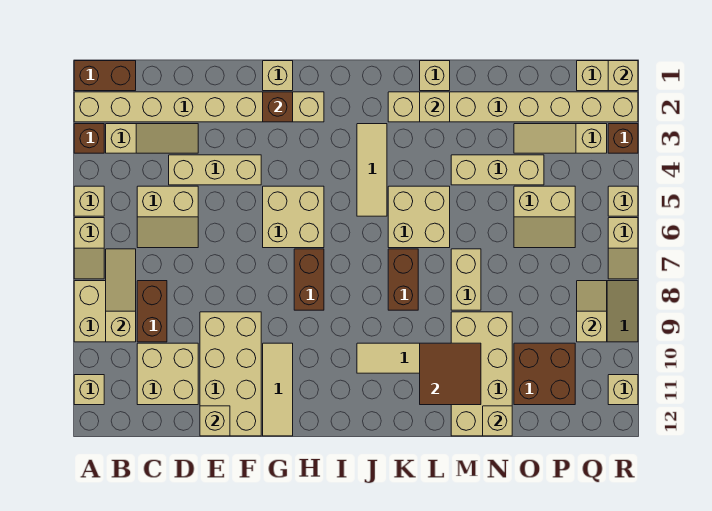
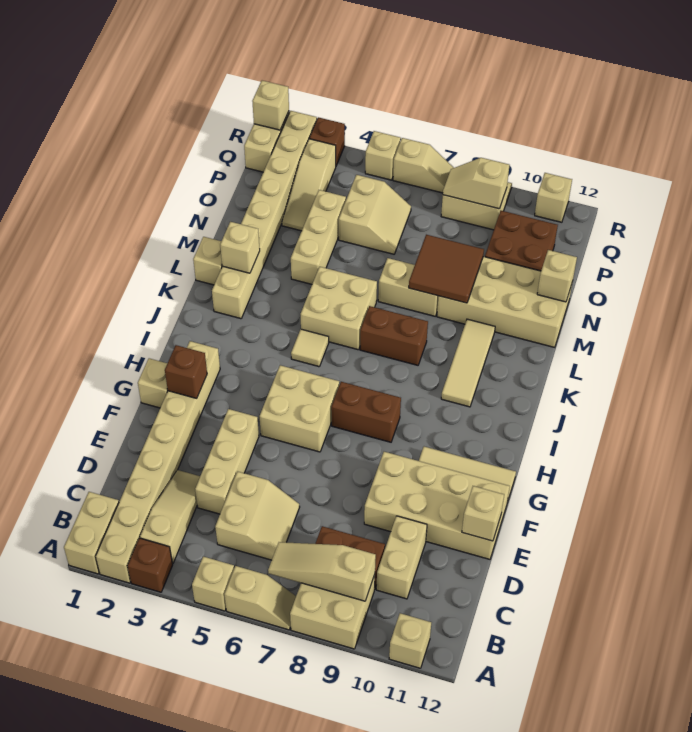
brown 1x2 brick [74,61,136,91] -> tan 1x2 brick [64,492,119,574]
tan 2x2 brick [137,343,198,405] -> tan 1x2 brick [376,516,427,599]
tan 1x3 tile [357,124,387,216] -> tan 1x1 tile [291,329,329,367]
brown 2x2 tile [420,343,481,405] -> brown 2x2 tile moved to [409,235,484,303]

